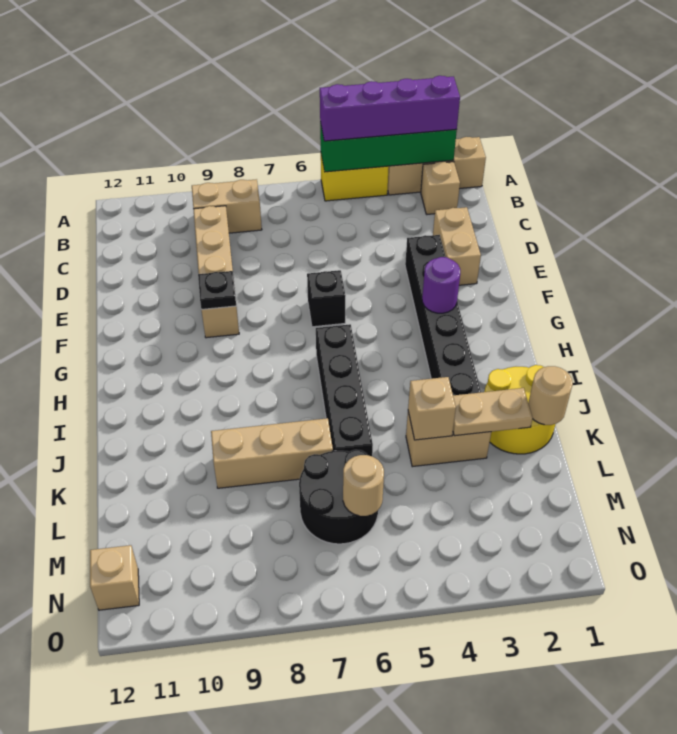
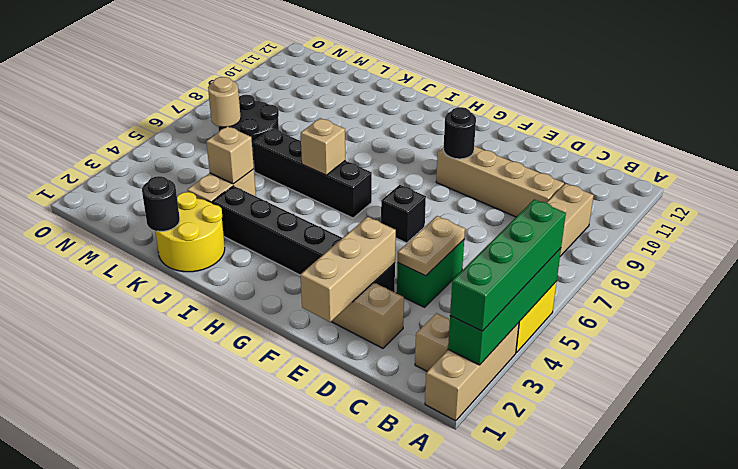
purple 1x4 brick [320,76,460,141] -> green 1x4 brick [450,199,566,331]
none -> green 1x2 brick [397,240,464,307]
black 1x1 plate [198,271,236,310] -> black 1x1 round brick [443,107,476,159]
purple 1x1 round brick [422,257,460,313] -> none
tan 1x1 round brick [528,366,573,425] -> black 1x1 round brick [142,176,180,231]
tan 1x2 plate [453,388,533,436] -> tan 1x2 plate moved to [398,216,465,276]
tan 1x3 brick [211,418,333,488] -> tan 1x3 brick moved to [300,217,396,322]
tan 1x1 brick [90,545,139,610] -> tan 1x1 brick moved to [301,118,345,175]

